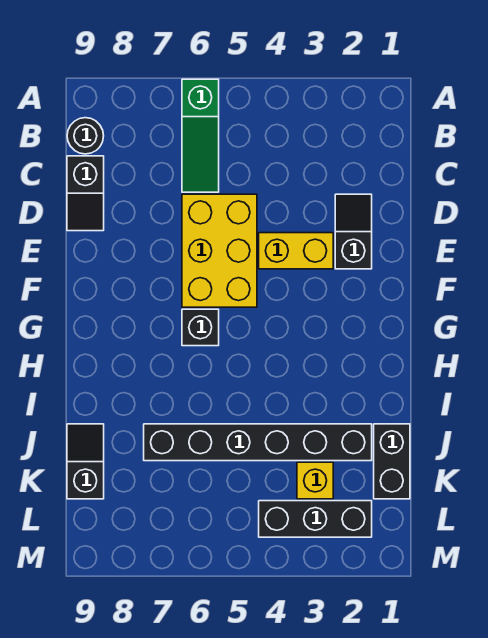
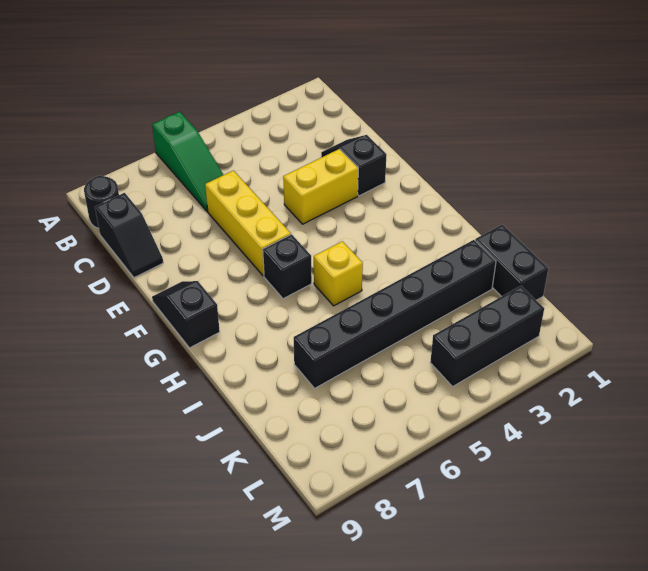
yellow 2x3 brick [182,194,257,307] -> yellow 1x3 brick [205,171,291,276]
black 1x2 slope [67,424,104,499] -> black 1x2 slope moved to [152,281,220,348]
yellow 1x1 brick [297,462,333,499] -> yellow 1x1 brick moved to [314,241,363,306]

